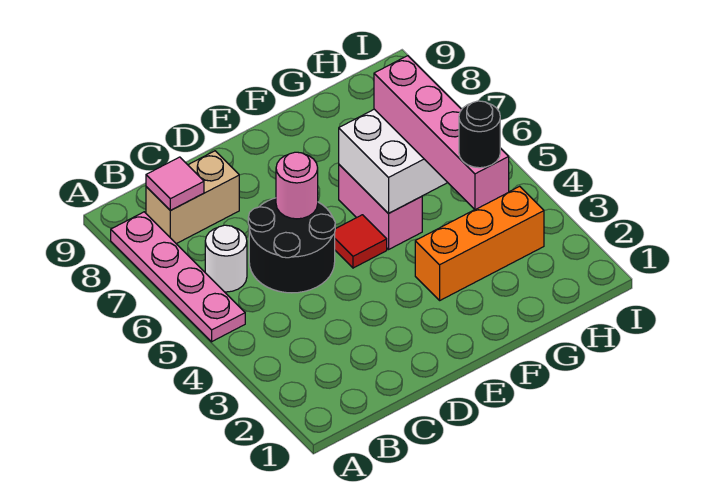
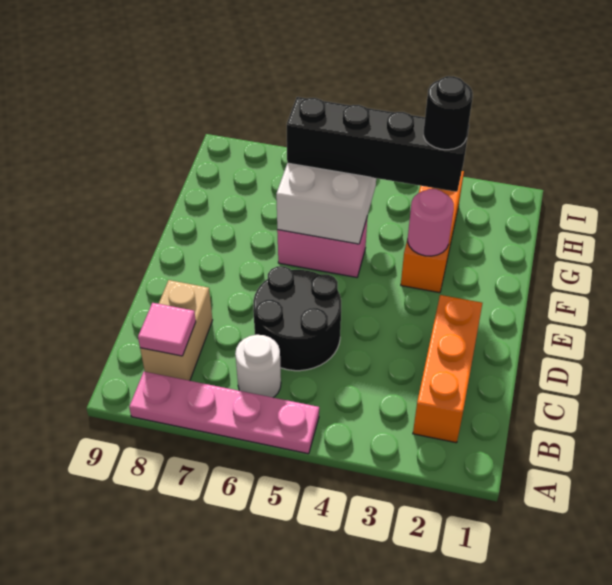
none -> orange 1x3 brick [413,295,482,443]
pink 1x1 round brick [276,152,318,219] -> pink 1x1 round brick moved to [408,189,454,256]
red 1x1 tile [335,215,387,268] -> none
pink 1x4 brick [374,56,509,210] -> black 1x4 brick [287,97,469,192]

